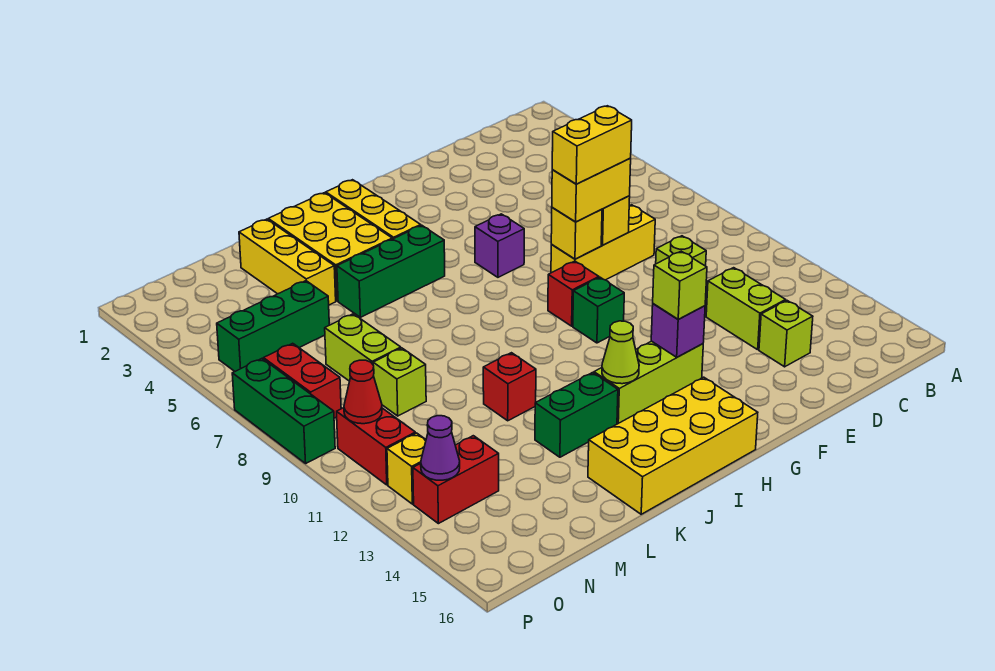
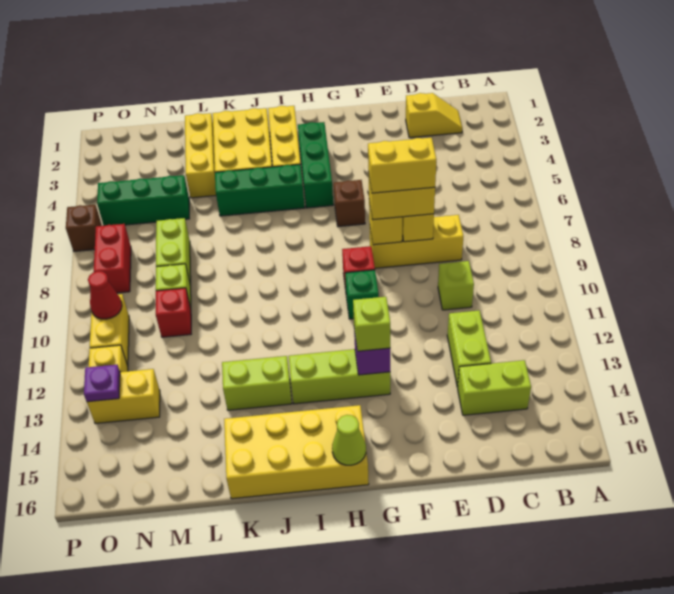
none -> yellow 1x2 slope [406,93,462,138]
lime 1x1 brick [759,301,813,367] -> lime 1x2 brick [458,360,531,415]
purple 1x1 brick [475,214,524,277] -> brown 1x1 brick [334,180,365,227]
lime 1x1 cone [602,321,639,384] -> lime 1x1 cone moved to [332,415,366,465]
green 1x2 brick [535,373,618,457] -> lime 1x2 brick [222,356,292,410]
red 1x1 brick [483,353,536,421] -> red 1x1 brick moved to [156,288,191,337]
red 1x2 brick [413,436,499,524] -> yellow 1x2 brick [87,369,160,424]
red 1x2 brick [337,408,415,485] -> yellow 1x2 brick [90,294,129,366]
purple 1x1 cone [421,416,460,480] -> purple 1x1 plate [84,365,120,402]
none -> brown 1x1 brick [66,205,102,251]
green 1x3 brick [232,359,335,463] -> green 1x3 brick moved to [298,122,333,208]

